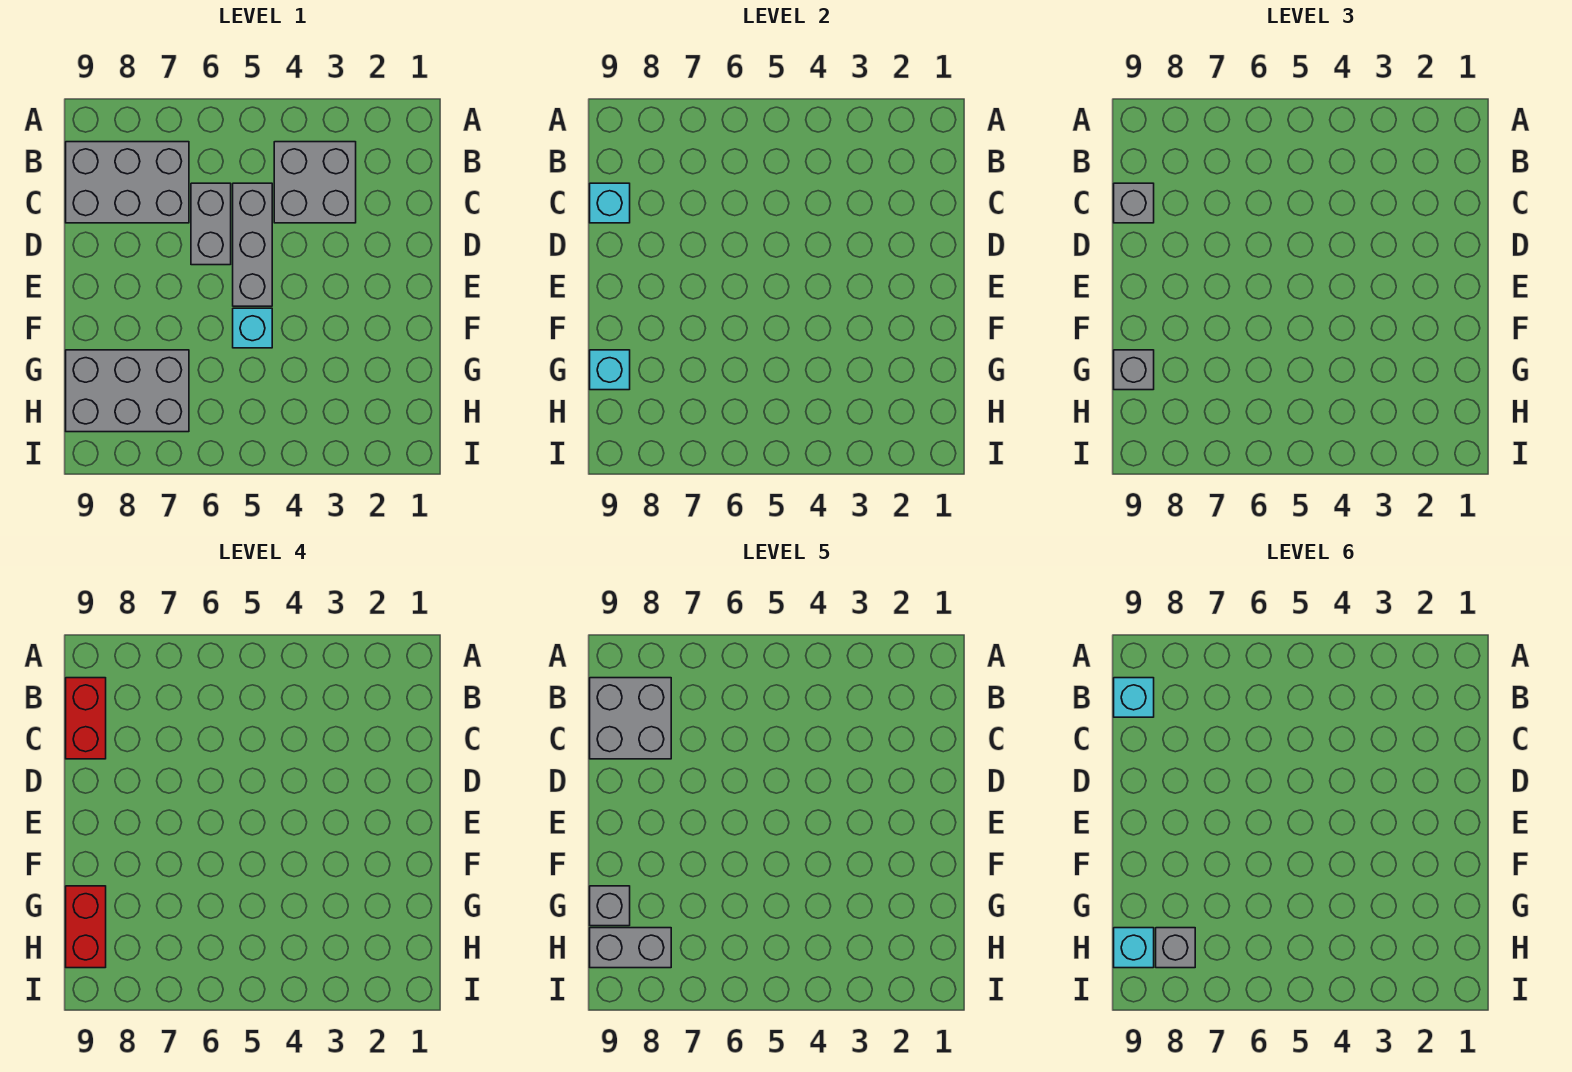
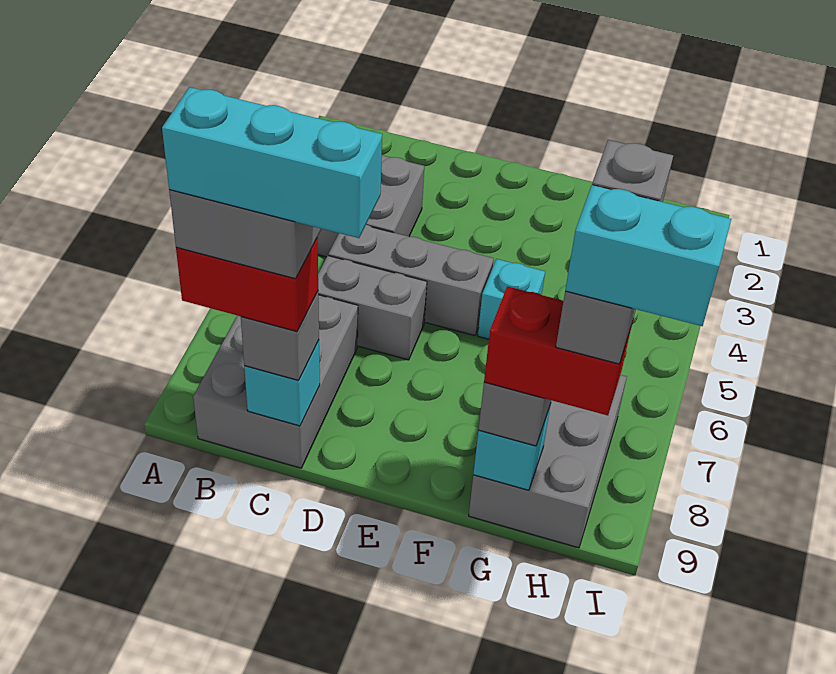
cyan 1x1 brick [1114,678,1154,717] -> cyan 1x3 brick [162,87,382,238]
grey 1x1 brick [590,886,630,926] -> none
cyan 1x1 brick [1114,928,1154,968] -> cyan 1x2 brick [565,185,731,326]

